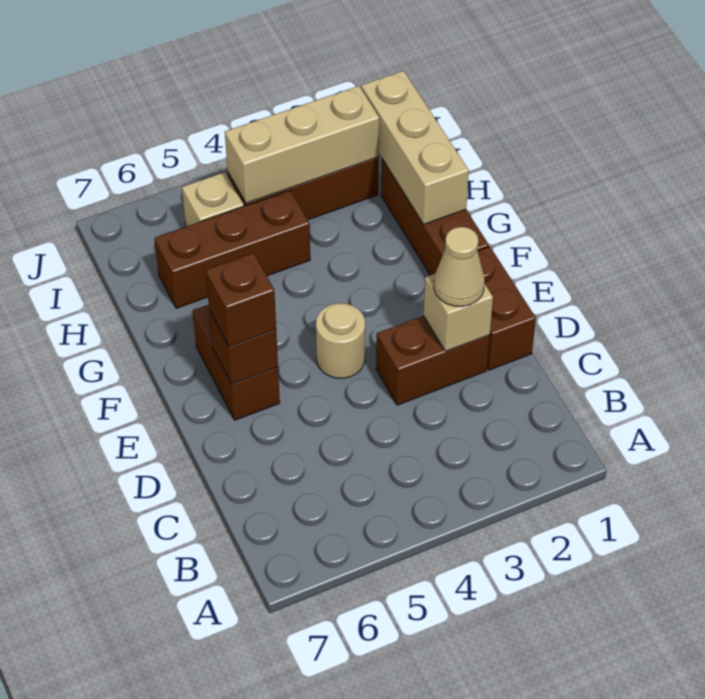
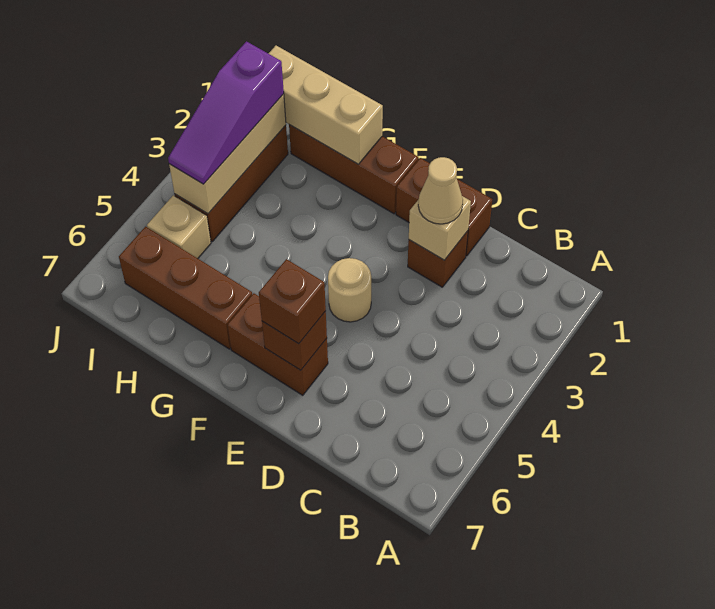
brown 1x2 brick [376,316,490,405] -> brown 1x1 brick [408,231,468,287]
brown 1x3 brick [154,190,310,309] -> brown 1x3 brick turned to [119,227,252,349]
none -> purple 1x3 slope [168,41,284,184]

